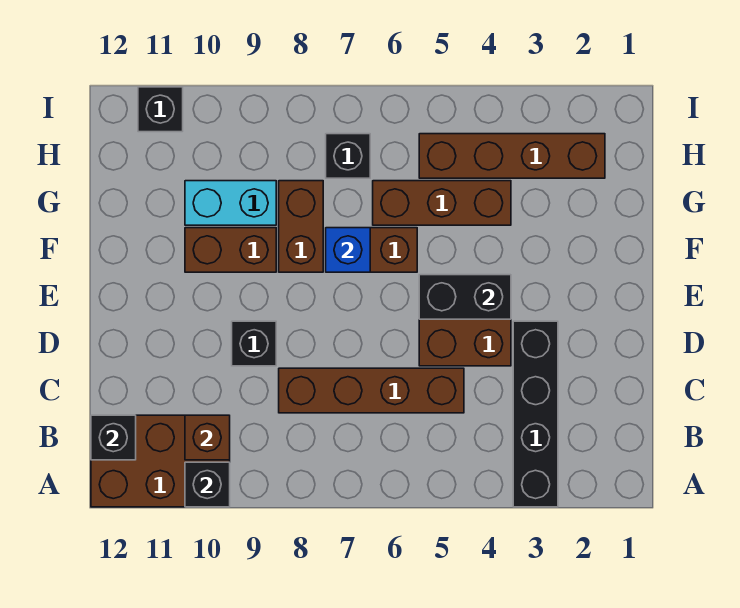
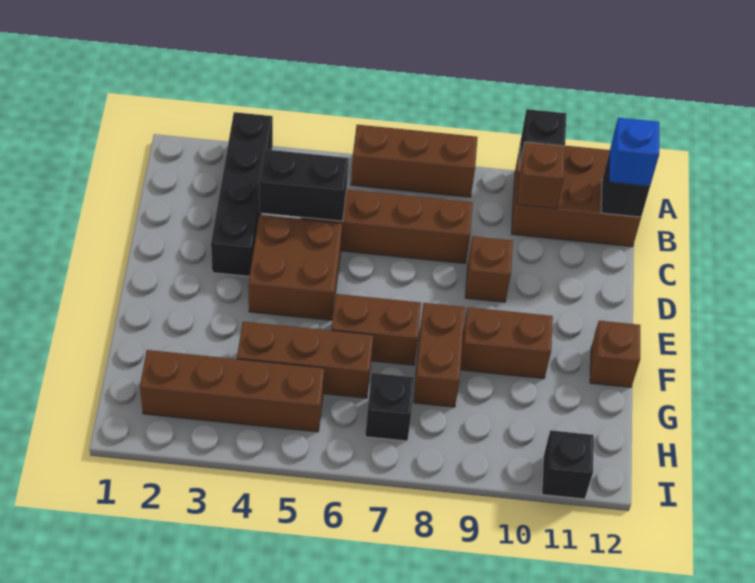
none -> brown 1x3 brick [351,125,478,197]
black 1x1 brick [232,321,276,366] -> brown 1x1 brick [465,236,513,302]
black 1x2 brick [419,275,511,319] -> black 1x2 brick moved to [259,149,348,221]
blue 1x1 brick [326,228,370,272] -> blue 1x1 brick moved to [609,118,659,186]
none -> brown 1x1 brick [590,321,640,387]
cyan 1x2 brick [185,181,276,225] -> none

